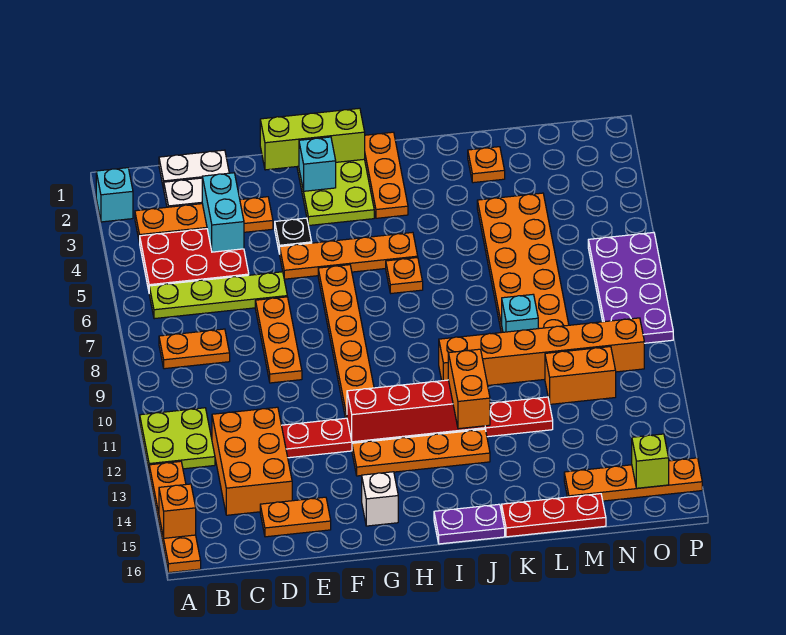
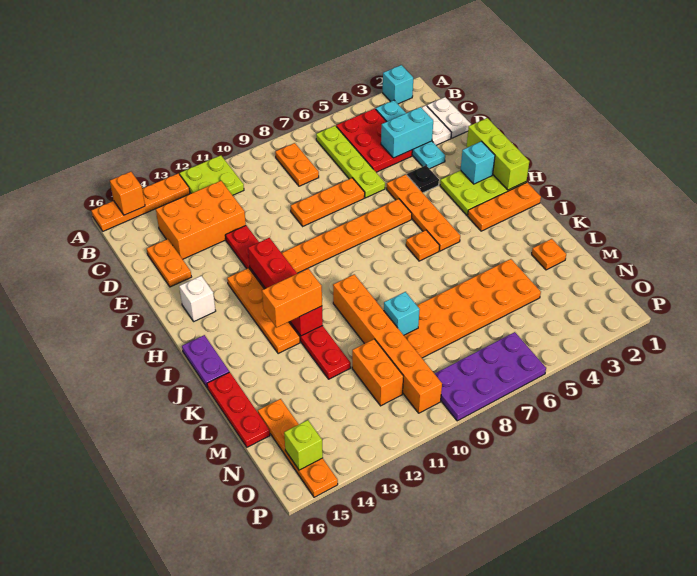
orange 1x4 plate [135,197,273,243] -> cyan 1x4 plate [376,100,445,169]

